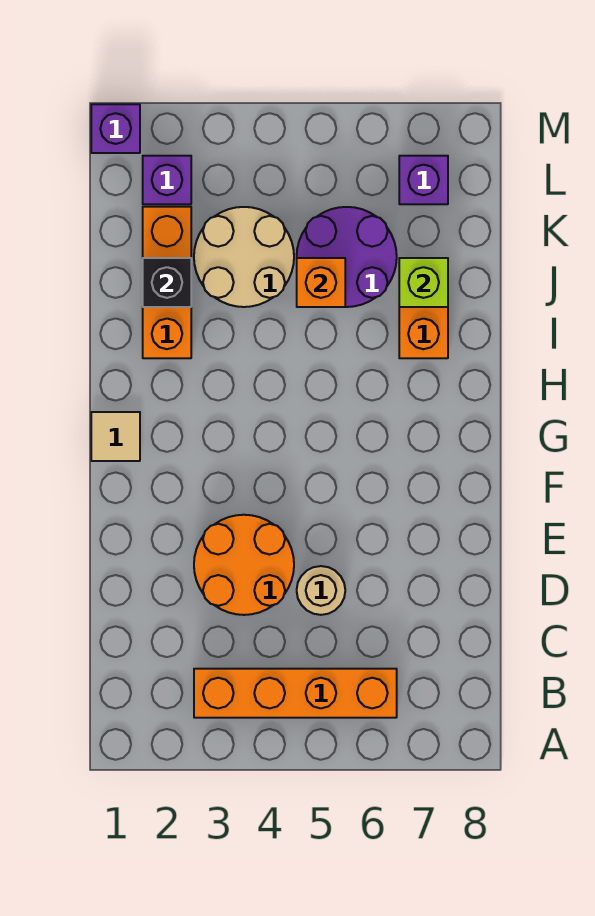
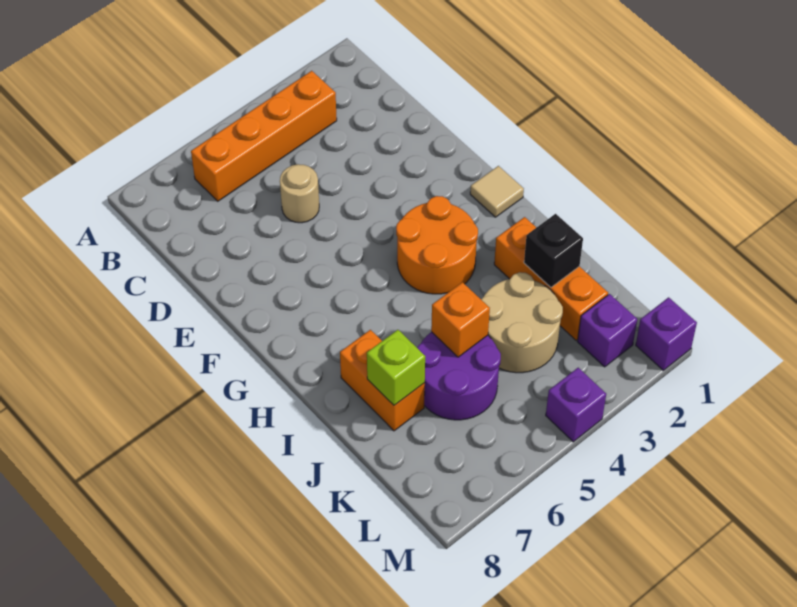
orange 2x2 round brick [194,515,294,615] -> orange 2x2 round brick moved to [396,196,478,294]
purple 1x1 brick [399,156,448,204] -> purple 1x1 brick moved to [546,368,606,442]

